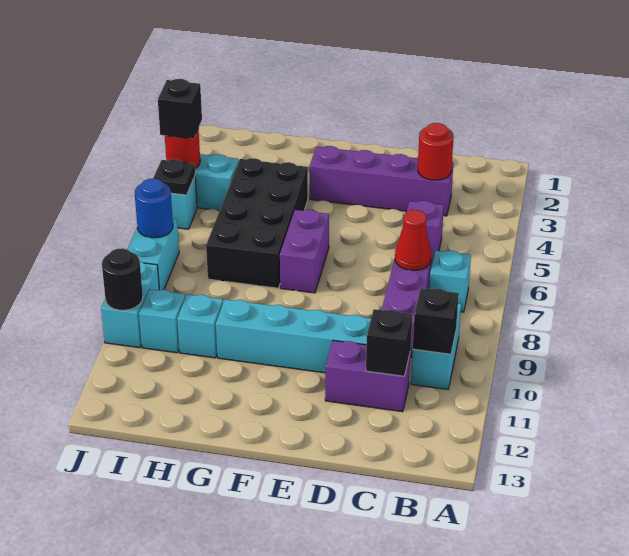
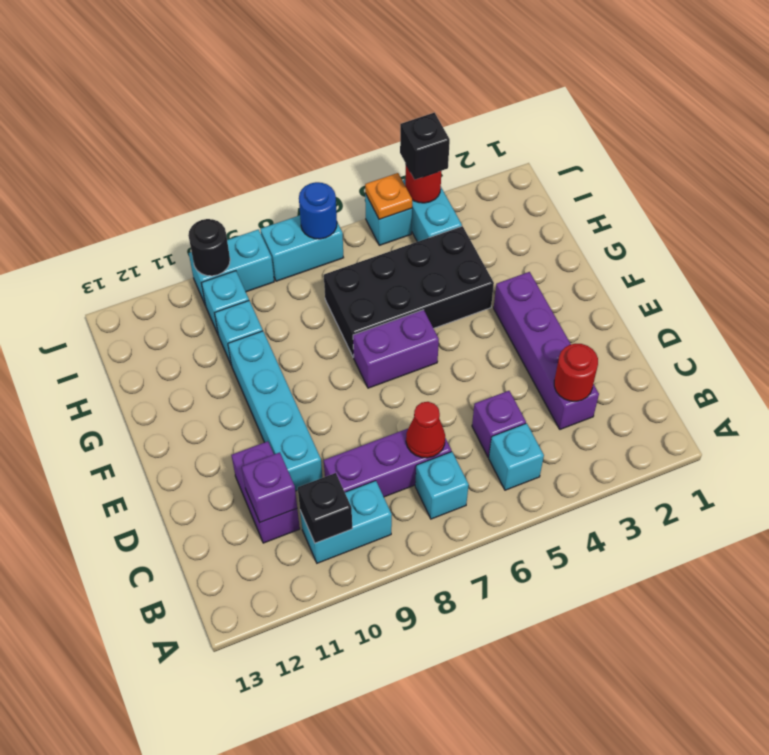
none -> cyan 1x1 brick [489,423,544,490]
black 1x1 brick [366,309,412,376] -> purple 1x1 brick [242,452,297,522]
black 1x1 plate [153,159,195,195] -> orange 1x1 plate [365,173,412,219]

